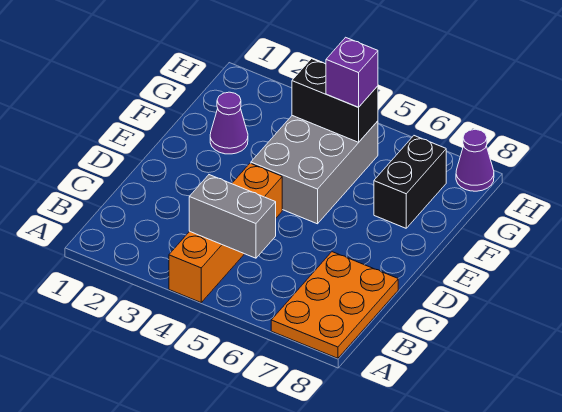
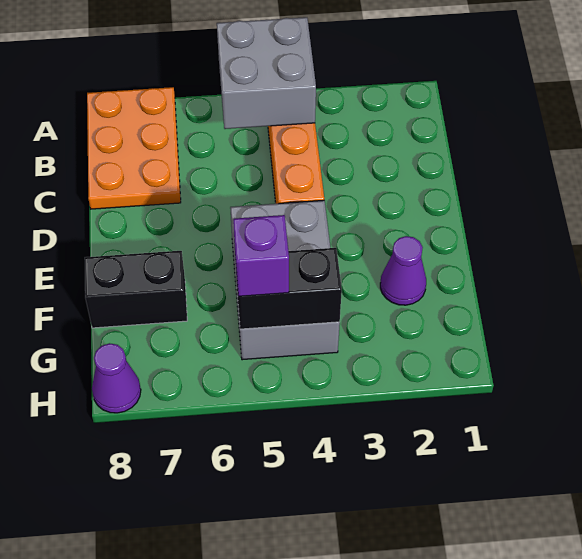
grey 1x2 brick [189,175,276,258] -> grey 2x2 brick [217,17,316,129]
black 1x2 brick [374,136,446,228] -> black 1x2 brick turned to [85,251,187,328]

